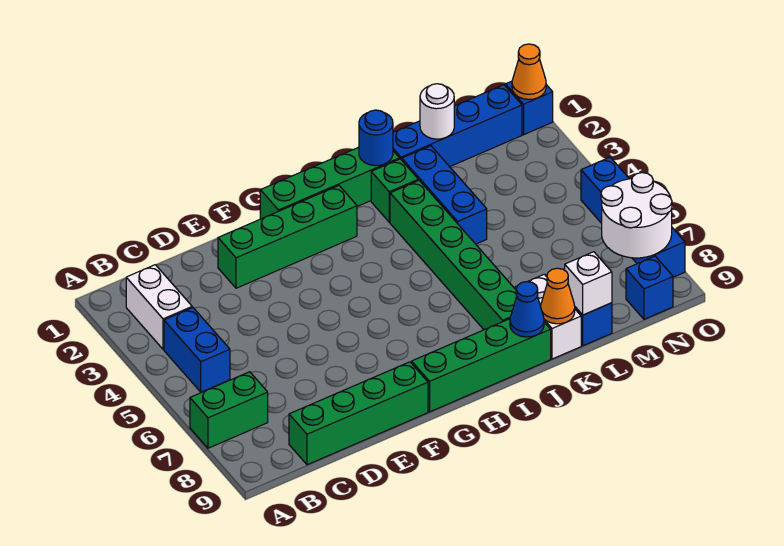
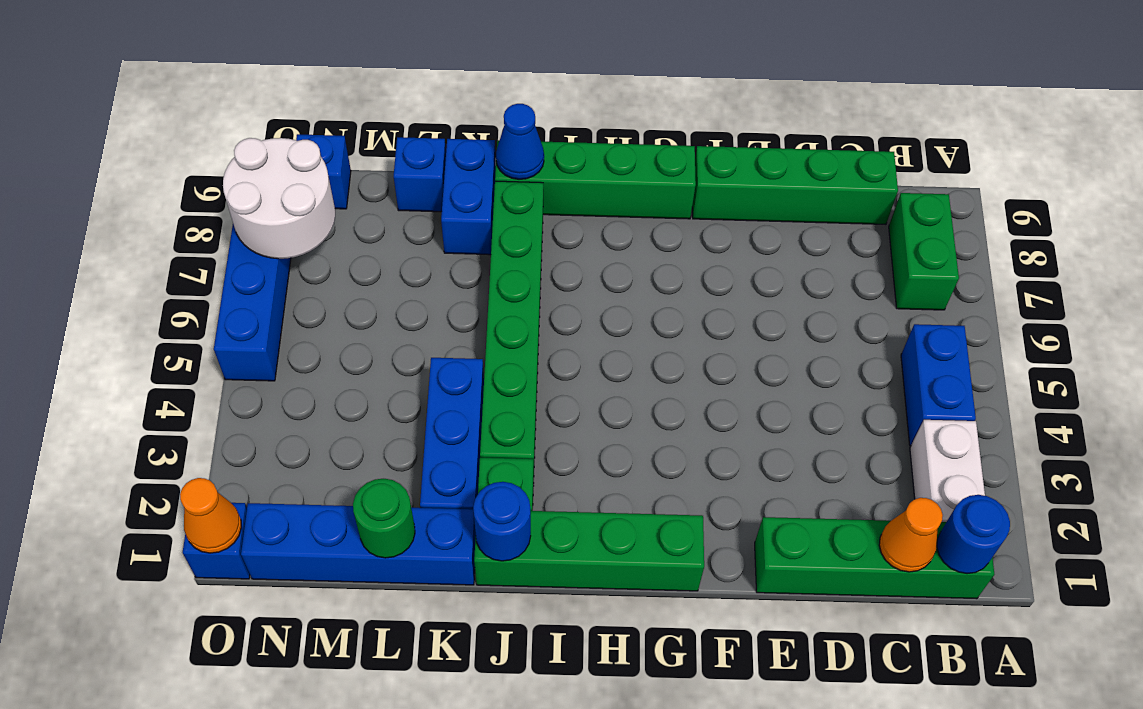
green 1x2 brick [190,372,268,448] -> green 1x2 brick turned to [889,193,959,310]
none -> blue 1x1 round brick [937,495,1010,574]
green 1x4 brick [218,186,357,288] -> green 1x4 brick moved to [755,517,994,599]
white 1x2 brick [515,274,581,359] -> blue 1x2 brick [441,139,496,255]
orange 1x1 cone [541,268,575,324] -> orange 1x1 cone moved to [879,498,943,572]
white 1x1 round brick [420,84,454,139] -> green 1x1 round brick [353,479,415,558]
white 1x1 brick [565,252,612,315] -> none

